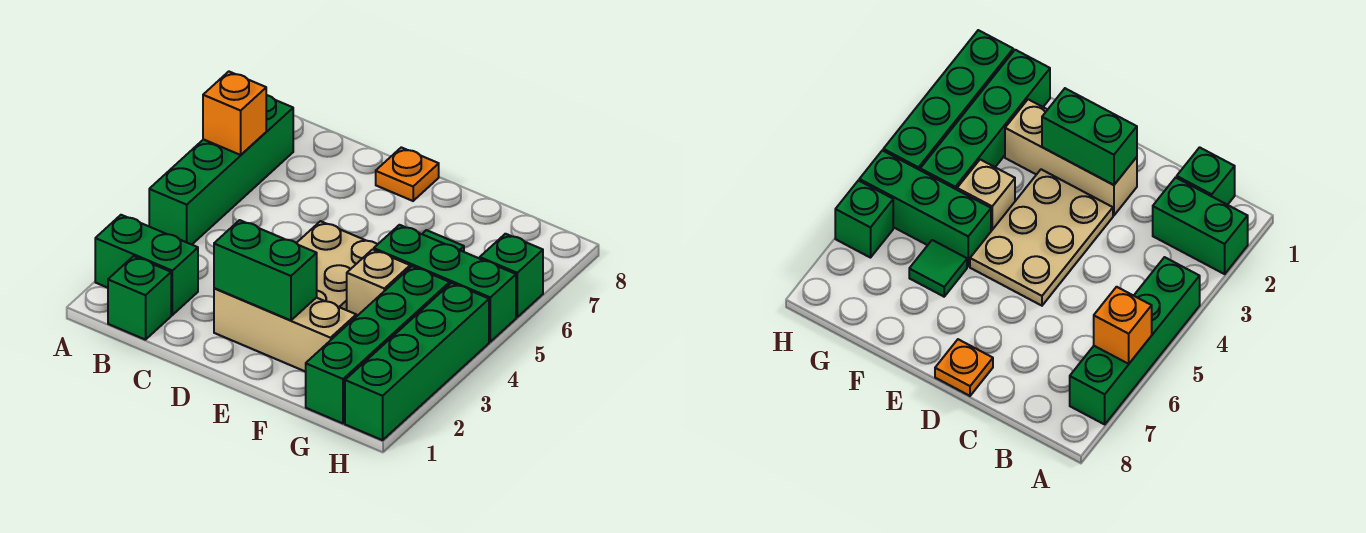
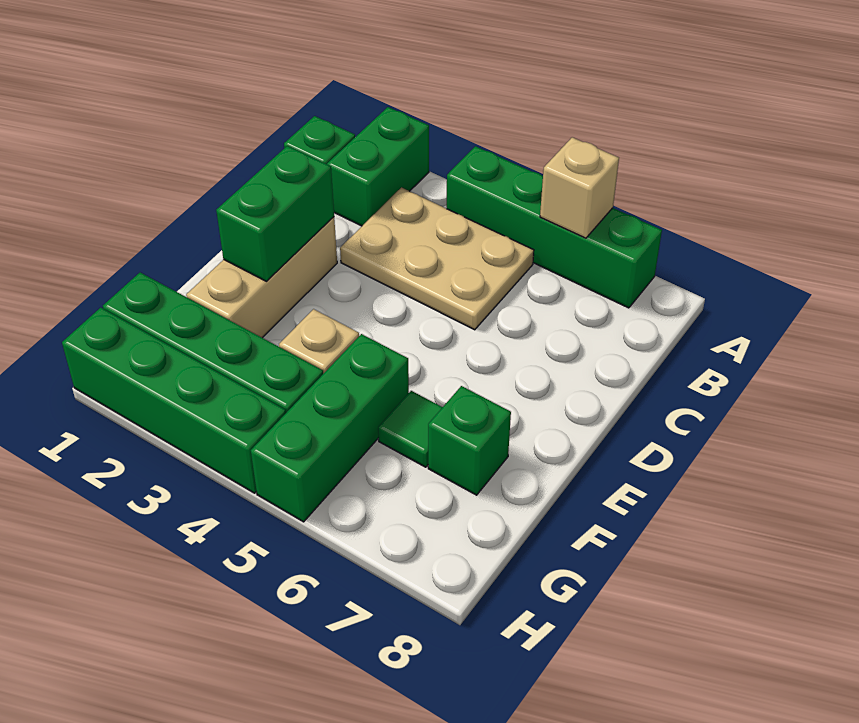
orange 1x1 brick [203,72,266,155] -> tan 1x1 brick [540,137,619,238]
tan 2x3 plate [297,221,377,310] -> tan 2x3 plate moved to [340,188,534,330]
orange 1x1 plate [376,147,439,201] -> none
green 1x1 brick [480,234,543,317] -> green 1x1 brick moved to [428,386,511,495]

